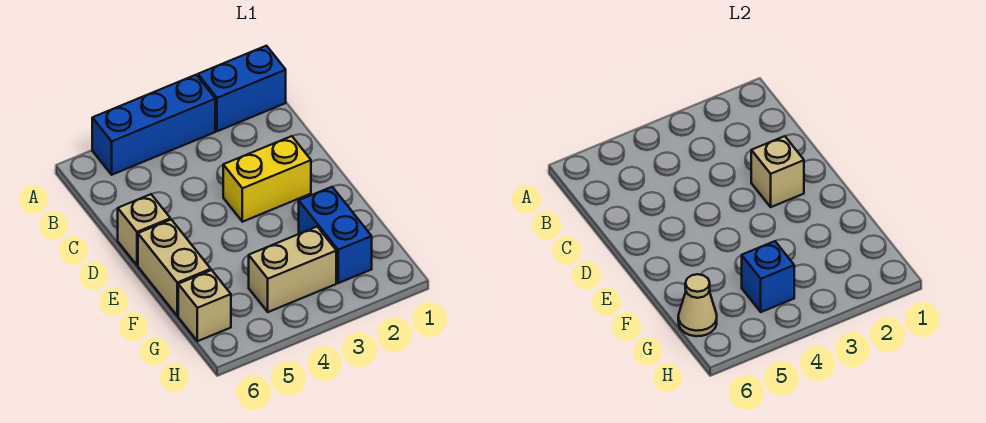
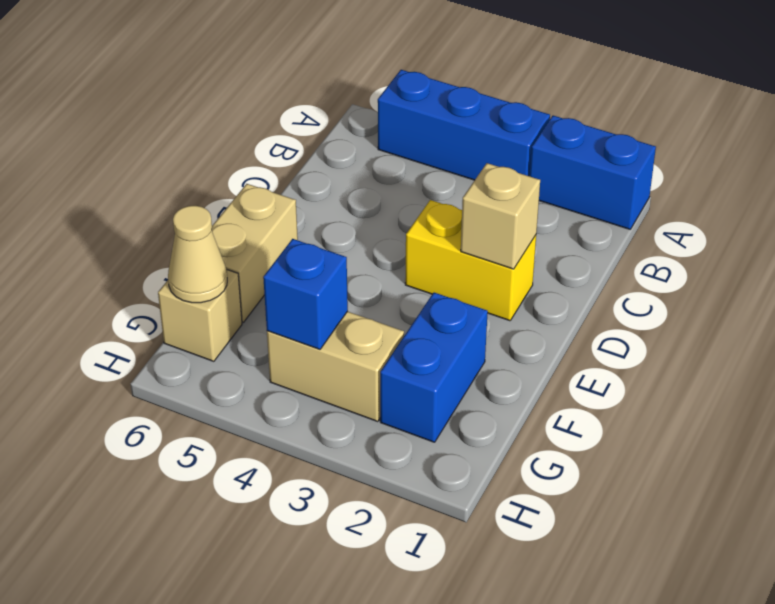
tan 1x1 brick [118,194,170,265] -> none

